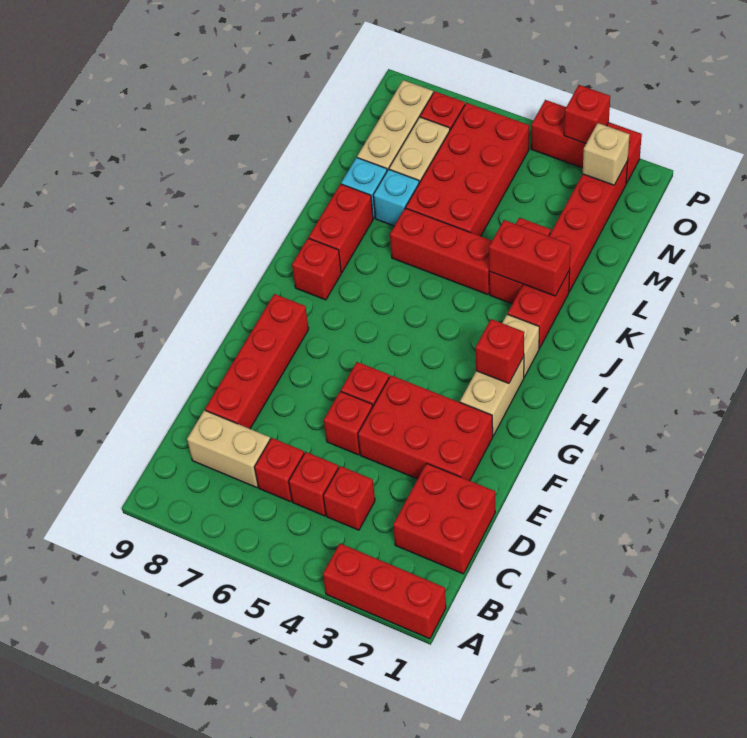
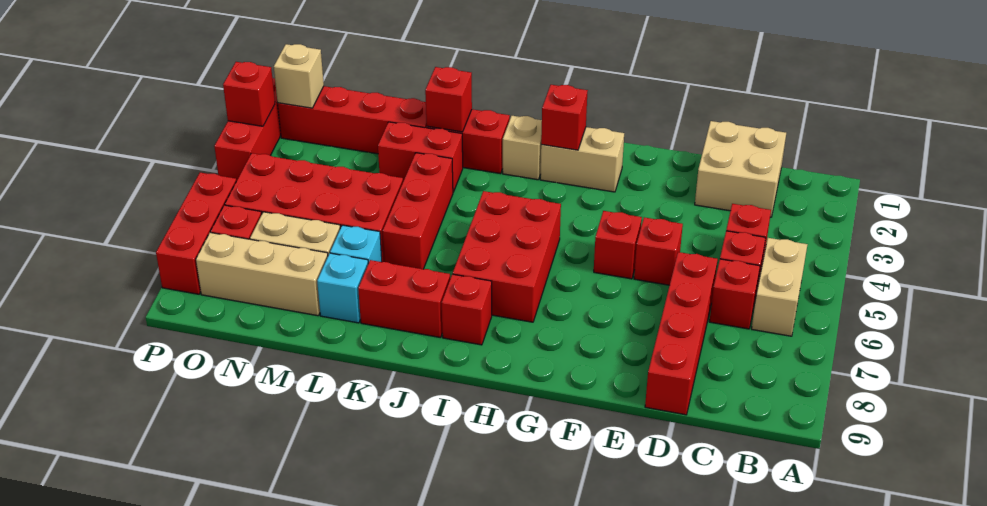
red 1x3 brick [323,544,446,639] -> red 1x3 brick moved to [156,173,236,294]
red 2x2 brick [393,463,495,574] -> tan 2x2 brick [695,121,786,217]
tan 1x2 brick [187,410,270,488] -> tan 1x2 brick moved to [752,238,808,336]
red 1x4 brick [205,294,309,429] -> red 1x4 brick turned to [645,252,718,415]
red 2x3 brick [358,375,493,481] -> red 2x3 brick moved to [453,191,561,322]
red 1x2 brick [489,220,571,296] -> red 1x1 brick [425,67,472,132]

